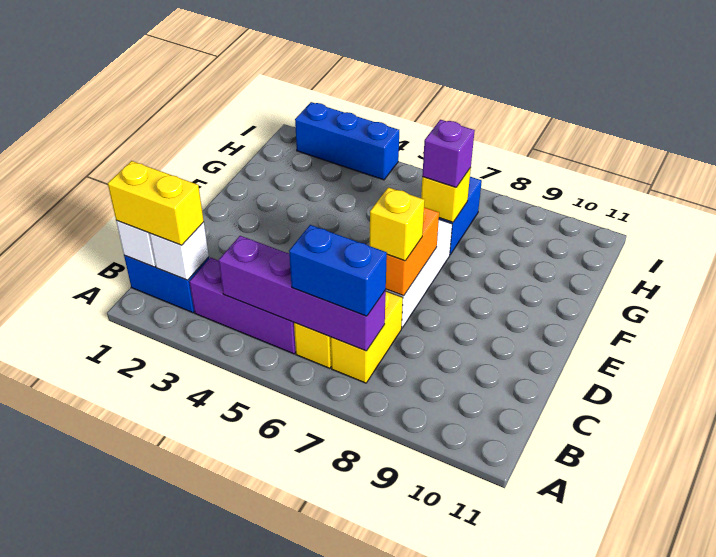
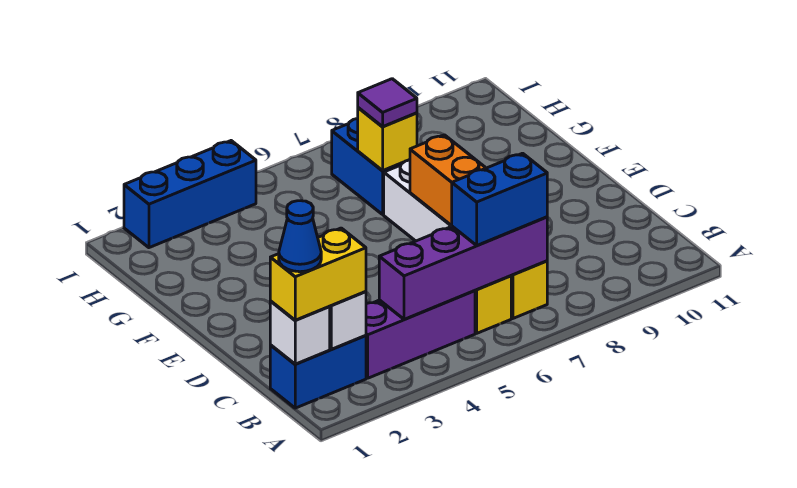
none -> blue 1x1 cone [279,201,321,272]
yellow 1x1 brick [370,187,425,261] -> none
purple 1x1 brick [422,120,475,188] -> purple 1x1 tile [358,79,417,127]

